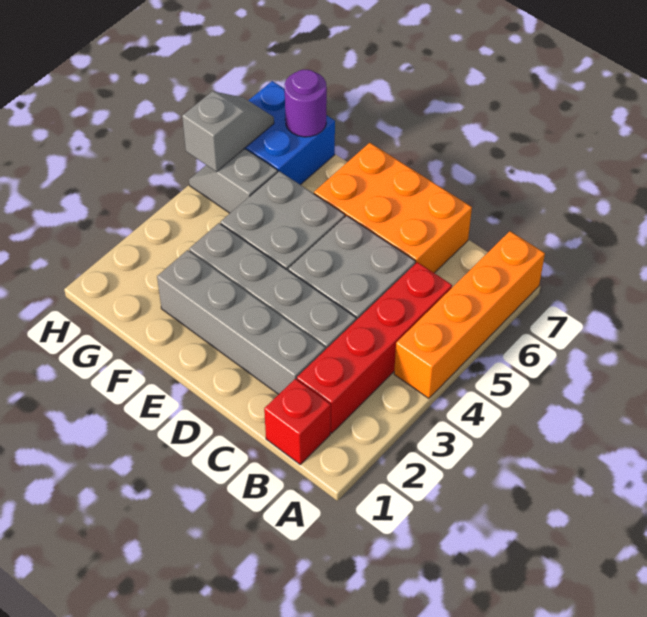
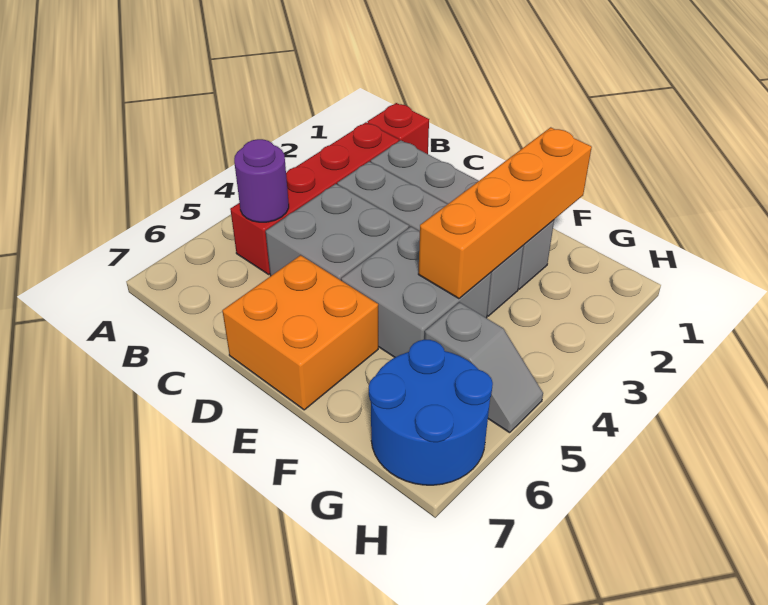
orange 1x4 brick [394,231,545,398] -> orange 1x4 brick moved to [418,127,592,299]
orange 2x3 brick [314,143,472,273] -> orange 2x2 brick [222,255,378,410]
blue 2x2 brick [244,81,335,185] -> blue 2x2 round brick [369,340,493,485]
purple 1x1 round brick [285,70,327,137] -> purple 1x1 round brick moved to [234,139,289,222]
grey 1x2 slope [182,91,274,172] -> none

